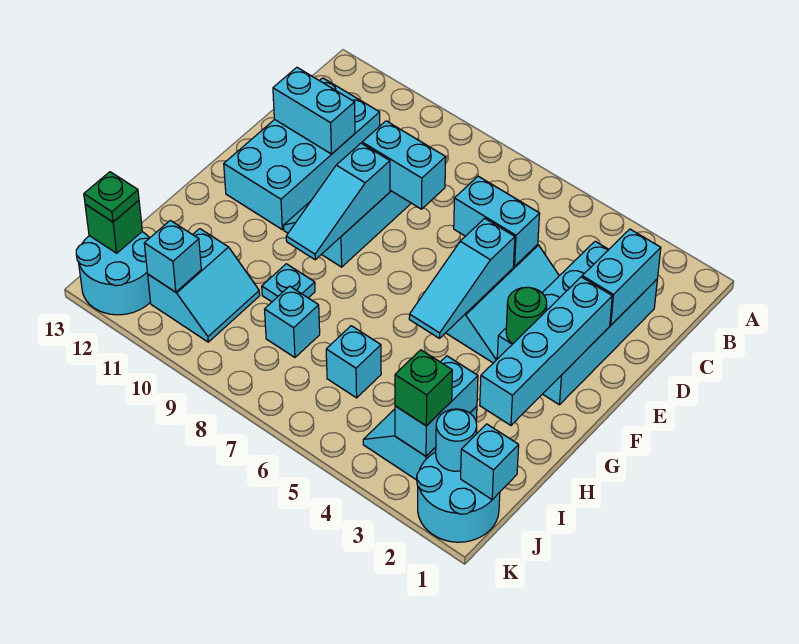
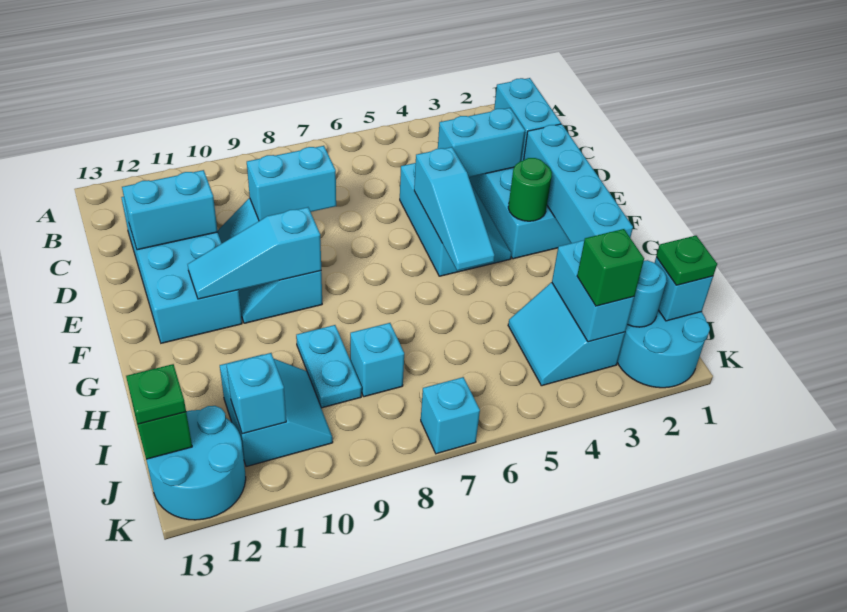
cyan 1x2 brick [454,176,540,266] -> cyan 1x2 brick moved to [438,108,525,177]
cyan 1x3 slope [286,143,390,260] -> cyan 1x3 slope turned to [188,207,321,299]
cyan 1x1 plate [262,264,315,302] -> cyan 1x2 plate [296,325,362,408]
cyan 1x1 brick [326,326,381,398] -> cyan 1x1 brick moved to [421,377,480,454]
none -> green 1x1 plate [656,236,717,285]

